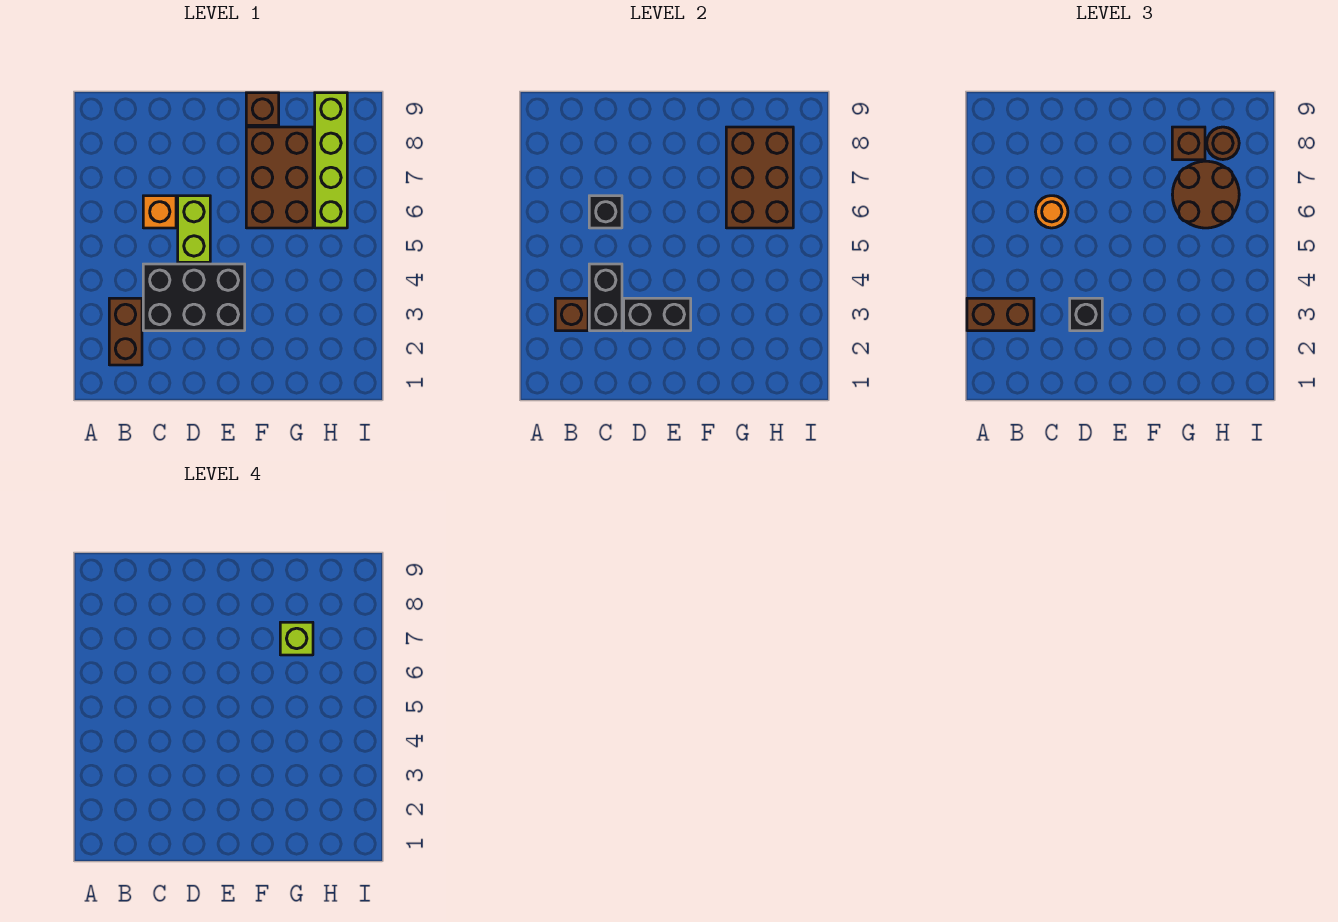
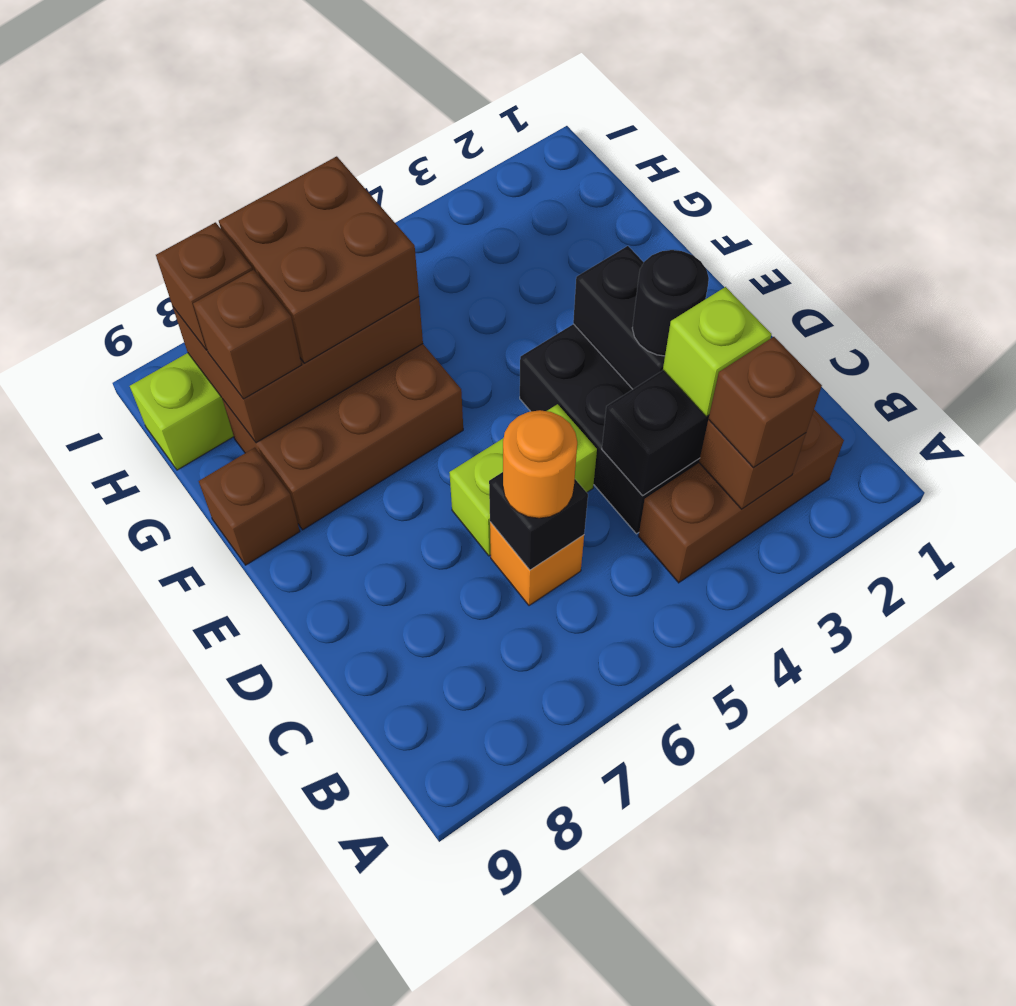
brown 1x2 brick [967,298,1034,331] -> brown 1x1 brick [709,337,822,468]
brown 1x2 brick [109,298,142,365] -> brown 1x3 brick [639,410,844,583]
black 1x1 brick [1070,298,1102,331] -> black 1x1 round brick [632,250,709,356]
brown 2x2 round brick [1172,161,1239,228] -> brown 2x2 brick [219,156,419,363]
lime 1x1 brick [280,622,313,655] -> lime 1x1 brick moved to [663,287,772,417]
brown 1x1 round brick [1207,127,1239,160] -> brown 1x1 brick [156,222,252,350]

